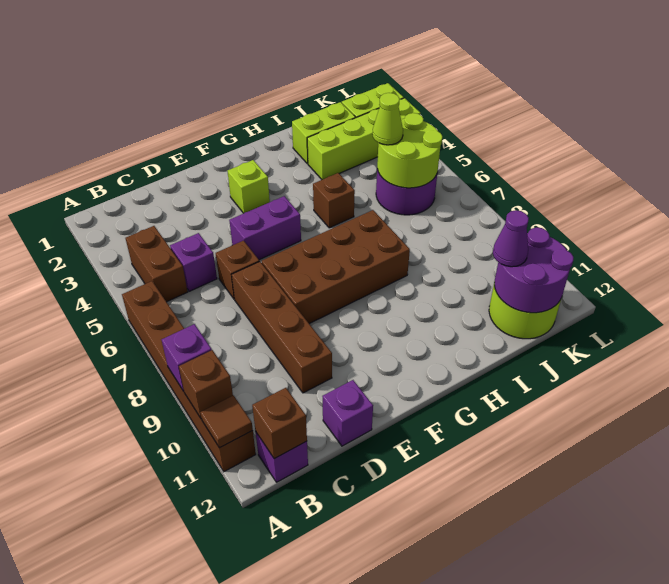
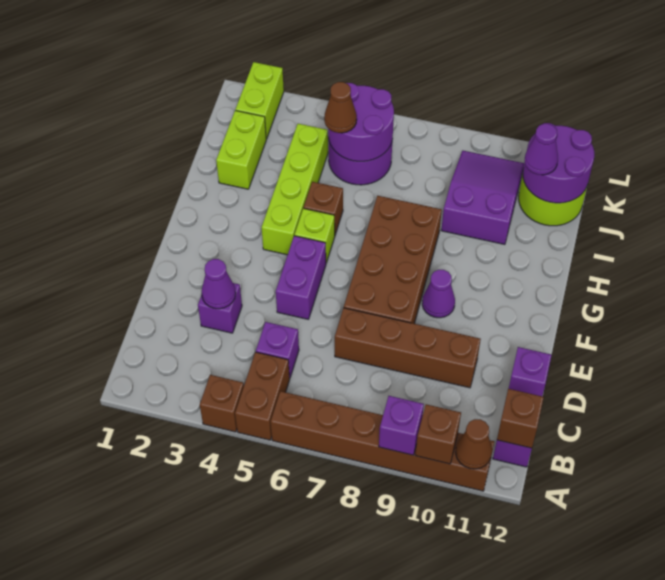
brown 1x1 tile [200,395,253,448] -> brown 1x1 cone [456,419,492,469]
brown 1x2 brick [126,226,188,302] -> brown 1x2 brick turned to [235,352,290,440]
none -> purple 1x1 brick [198,283,242,333]
none -> purple 1x1 cone [202,259,236,309]
brown 1x1 brick [216,241,259,299] -> brown 1x1 brick moved to [200,375,244,432]
lime 1x1 brick [228,160,270,213] -> lime 1x1 brick moved to [295,208,335,263]
none -> purple 1x1 cone [422,270,455,318]
lime 1x4 brick [307,98,420,180] -> lime 1x4 brick moved to [262,124,328,255]
none -> purple 2x3 slope [441,151,524,244]
lime 2x2 round brick [377,113,442,188] -> purple 2x2 round brick [328,83,394,161]
lime 1x1 cone [372,93,403,145] -> brown 1x1 cone [324,82,357,133]

